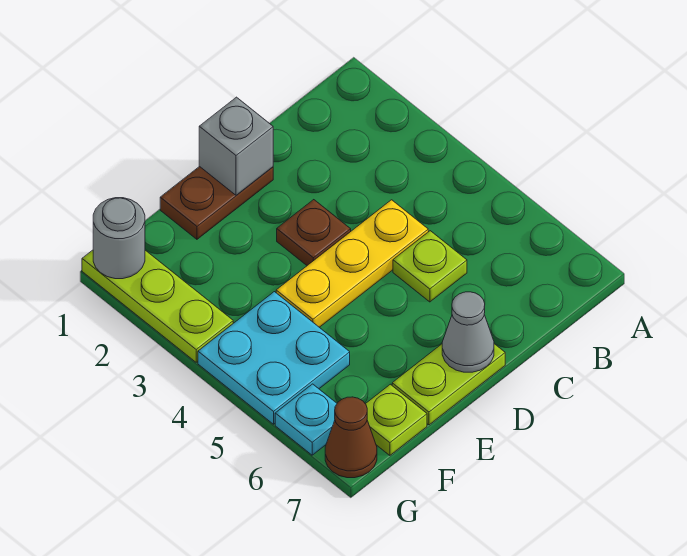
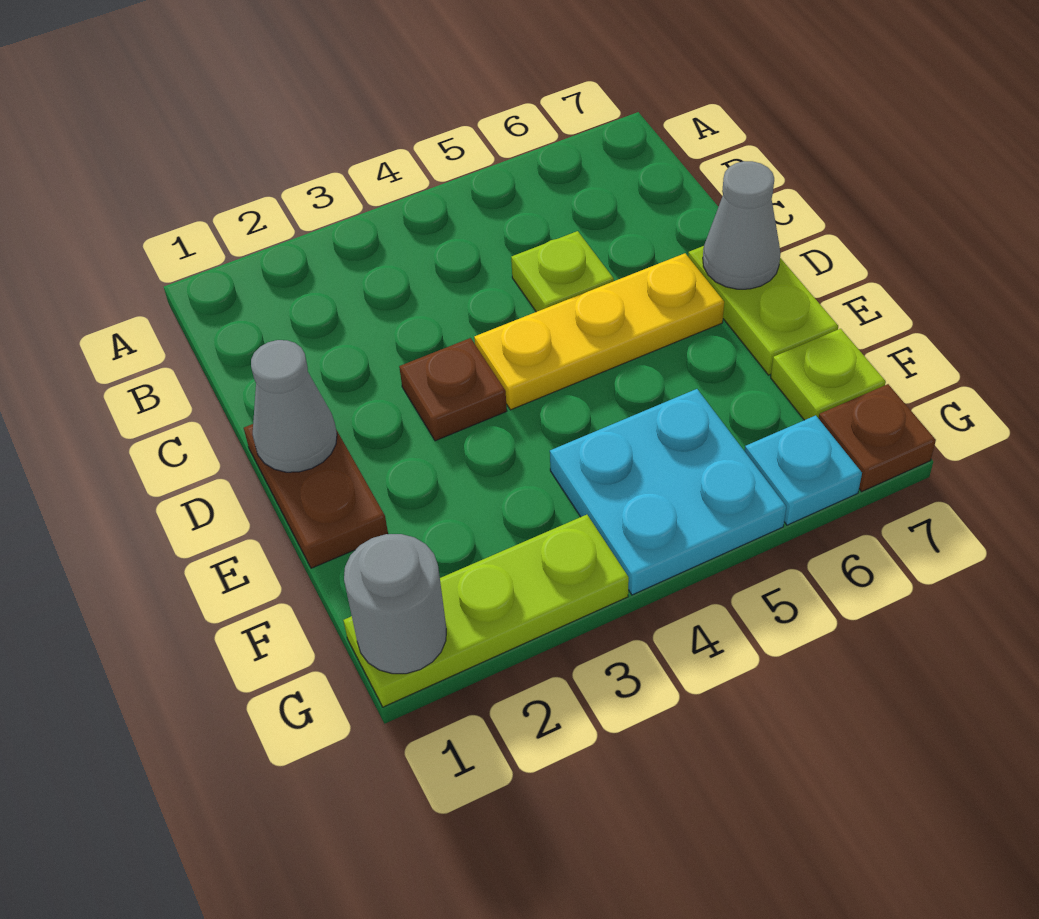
yellow 1x3 plate [276,200,428,327] -> yellow 1x3 plate turned to [474,253,724,410]
grey 1x1 brick [199,97,273,195] -> grey 1x1 cone [251,340,337,472]
brown 1x1 cone [325,397,377,478] -> brown 1x1 plate [819,384,936,492]

